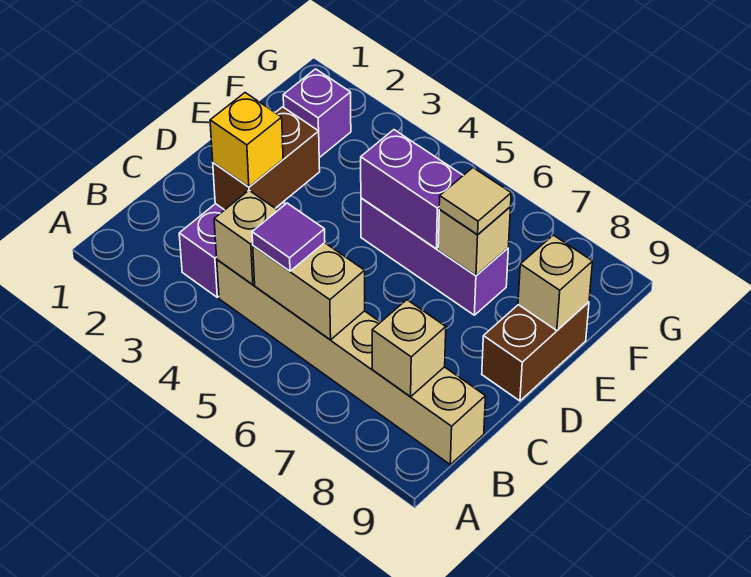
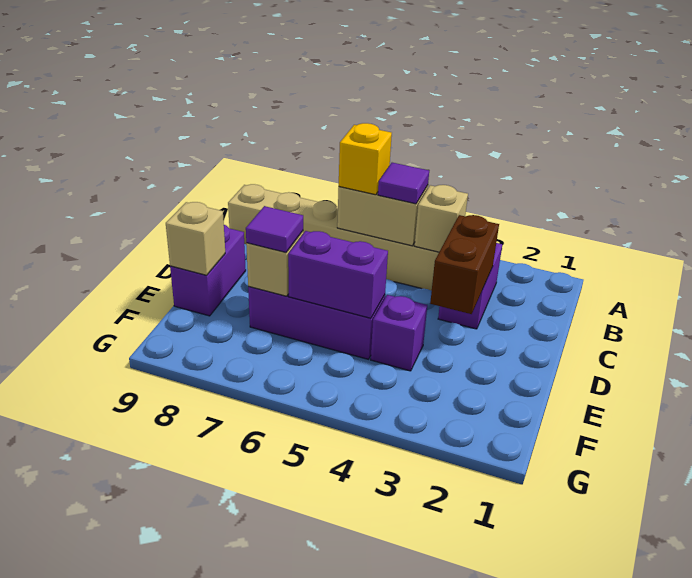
tan 1x1 brick [372,300,446,397] -> none
yellow 1x1 brick [210,93,283,187] -> yellow 1x1 brick moved to [339,123,392,195]
brown 1x2 brick [482,302,589,401] -> purple 1x2 brick [170,225,246,316]
tan 1x1 tile [439,168,511,235] -> purple 1x1 tile [246,206,303,252]
purple 1x1 brick [283,69,351,158] -> purple 1x1 brick moved to [371,295,427,371]

